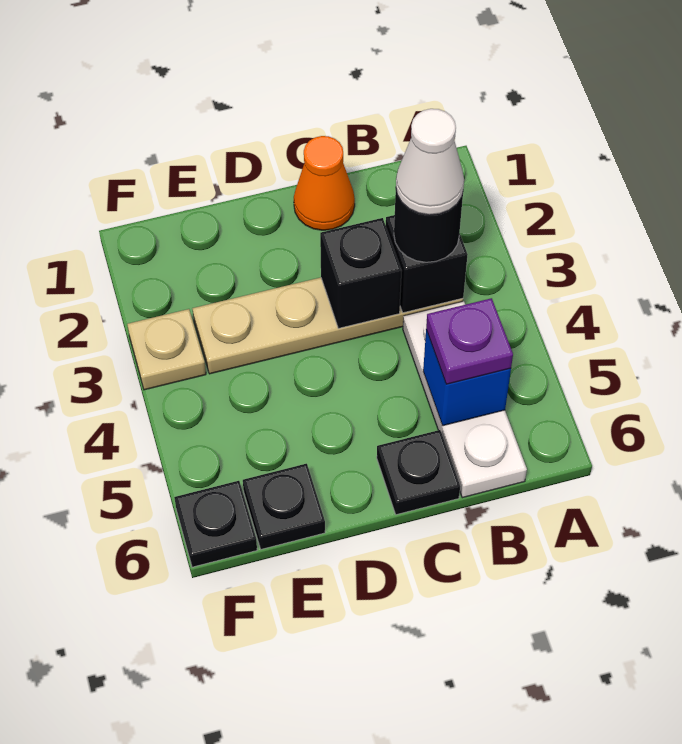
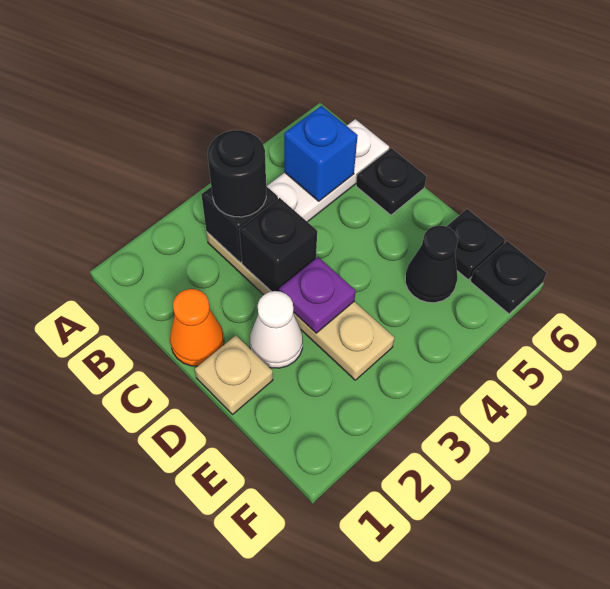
white 1x1 cone [396,109,464,215] -> white 1x1 cone moved to [250,291,303,368]
purple 1x1 plate [426,298,513,384] -> purple 1x1 plate moved to [279,257,356,333]
none -> black 1x1 cone [405,226,458,303]
tan 1x1 plate [127,309,206,390] -> tan 1x1 plate moved to [195,335,273,415]

